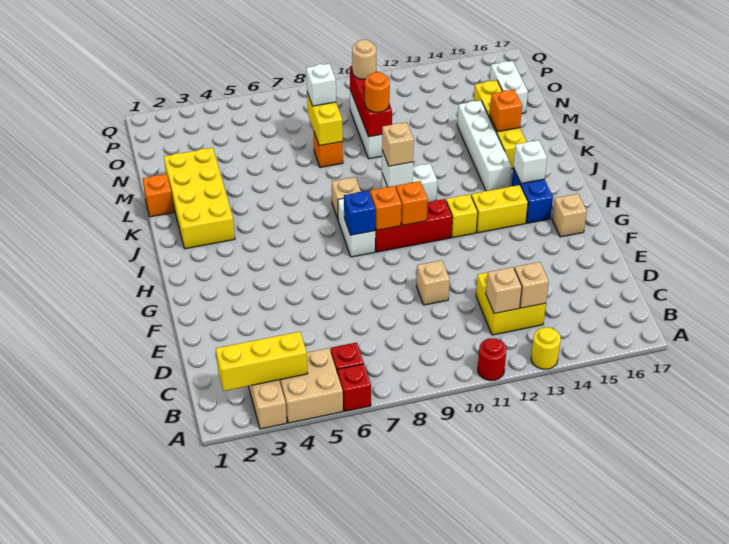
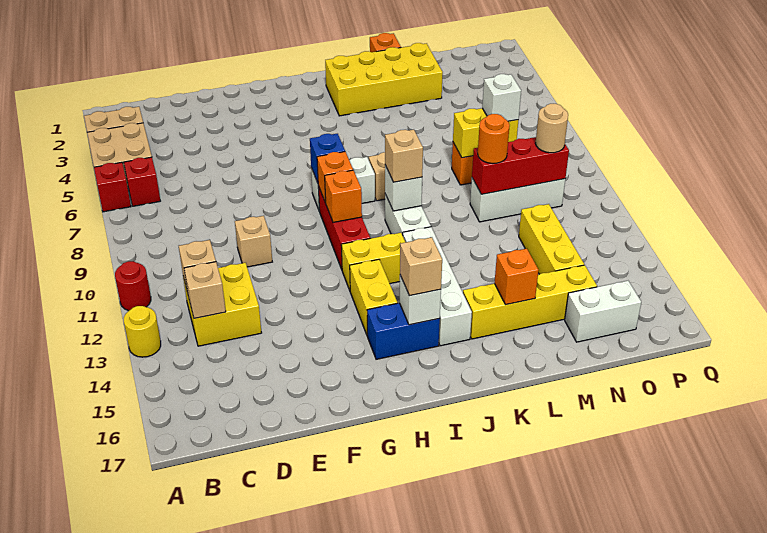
yellow 1x3 brick [216,332,308,391] -> yellow 1x3 brick moved to [519,204,584,274]
tan 1x1 brick [552,194,587,237] -> tan 1x1 brick moved to [400,237,442,296]
yellow 1x1 brick [446,194,478,238] -> yellow 1x2 brick [341,233,405,290]
white 1x4 brick [457,100,512,191] -> white 1x4 brick turned to [403,227,472,346]

